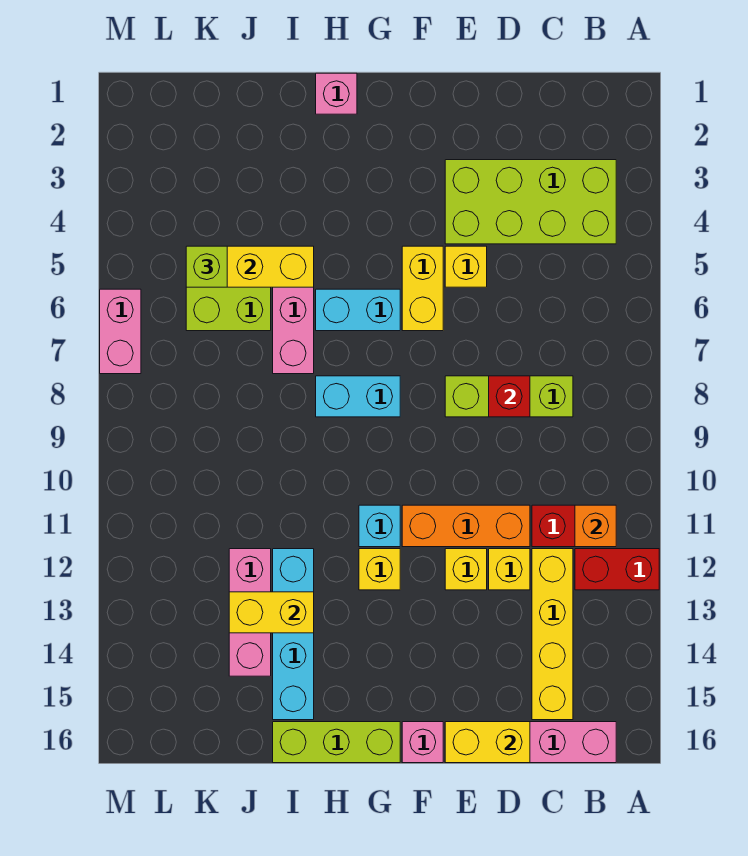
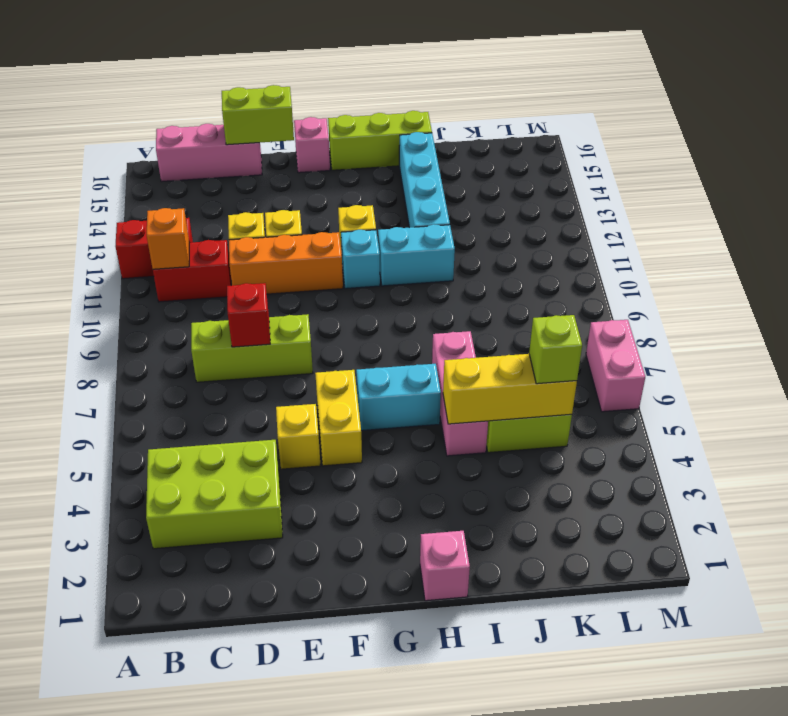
lime 2x4 brick [445,160,616,244] -> lime 2x3 brick [146,440,283,549]
yellow 1x4 brick [532,549,573,720] -> none
yellow 1x2 brick [445,722,530,763] -> lime 1x2 brick [222,85,294,145]
cyan 1x2 brick [316,376,400,417] -> cyan 1x2 brick moved to [378,224,455,286]
yellow 1x2 brick [229,592,314,633] -> none
pink 1x3 brick [229,549,271,676] -> none

